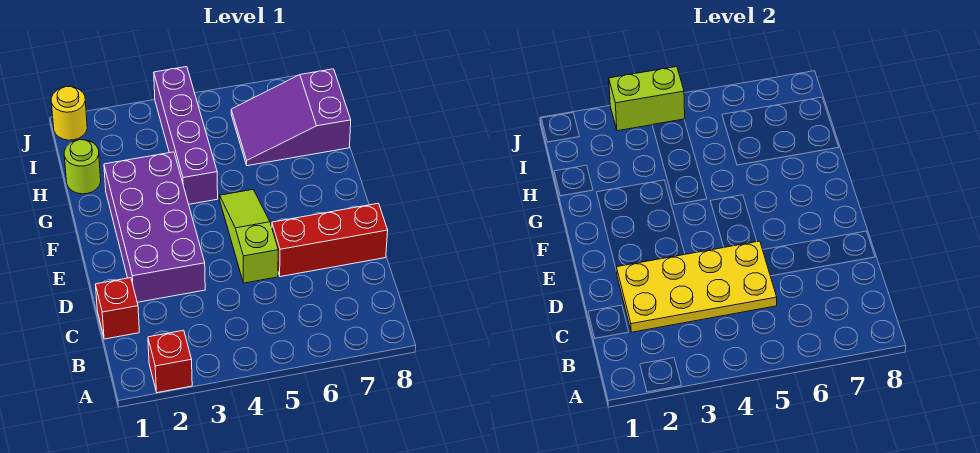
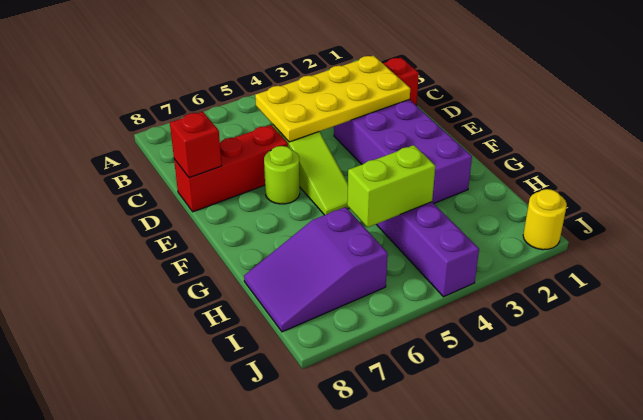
red 1x1 brick [148,330,192,393] -> red 1x1 brick moved to [170,112,222,178]
lime 1x1 round brick [64,140,101,194] -> lime 1x1 round brick moved to [264,146,300,204]
purple 2x3 slope [231,69,351,166] -> purple 2x3 slope turned to [244,207,388,332]
lime 1x2 brick [609,67,685,131] -> lime 1x2 brick moved to [347,145,435,228]

